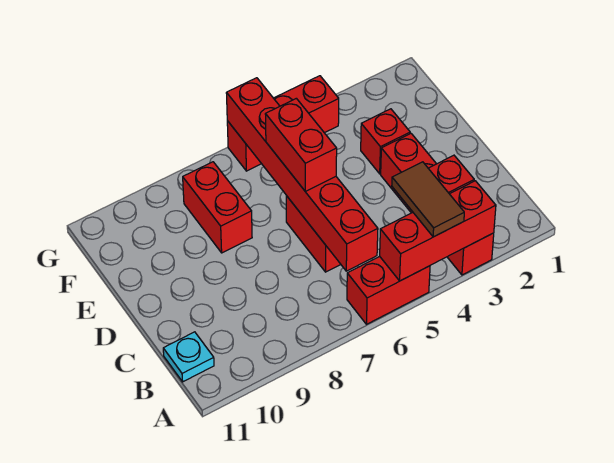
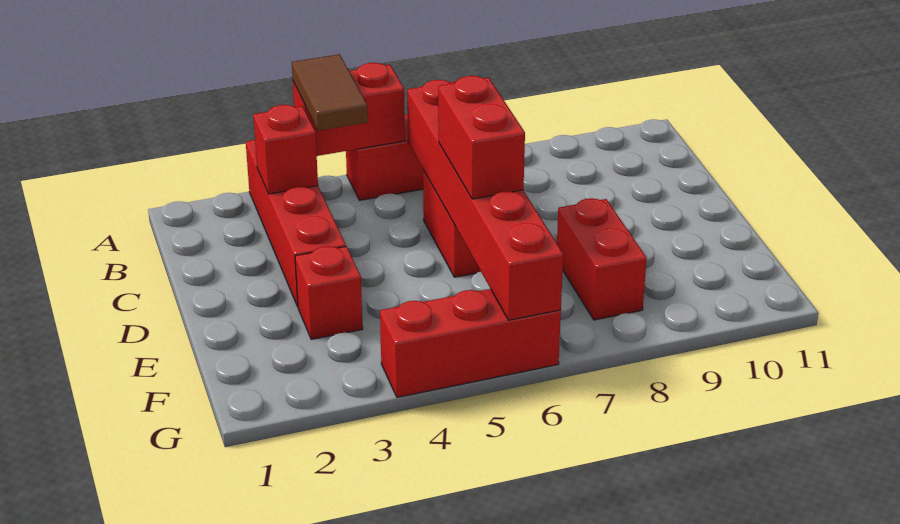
red 1x3 brick [380,181,496,281] -> red 1x2 brick [293,63,405,156]
cyan 1x1 plate [163,332,214,382] -> none

